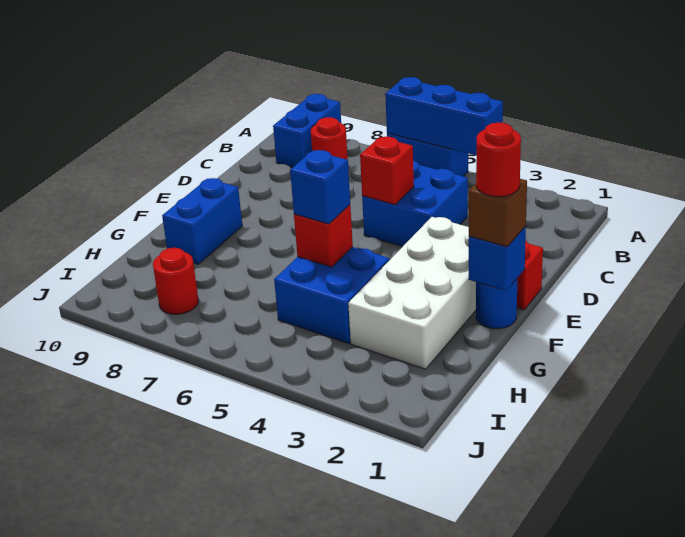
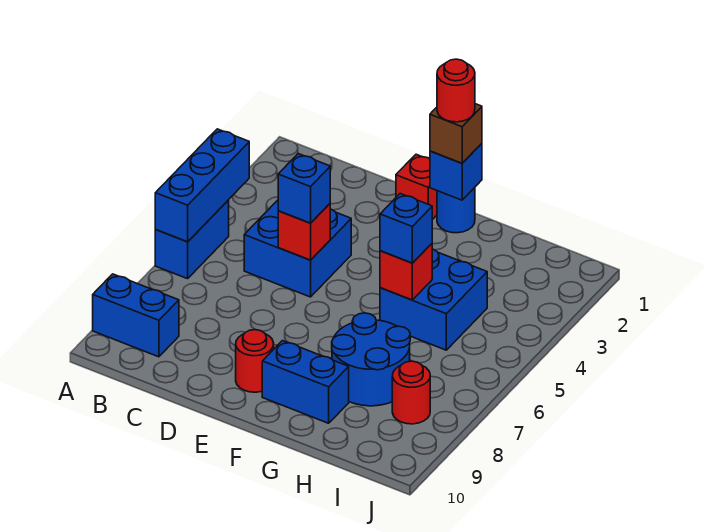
red 1x1 round brick [311,117,348,160] -> red 1x1 round brick moved to [236,330,274,392]
none -> blue 1x1 brick [278,154,330,223]
white 2x4 brick [348,217,476,369] -> none
none -> blue 2x2 round brick [332,313,410,406]

